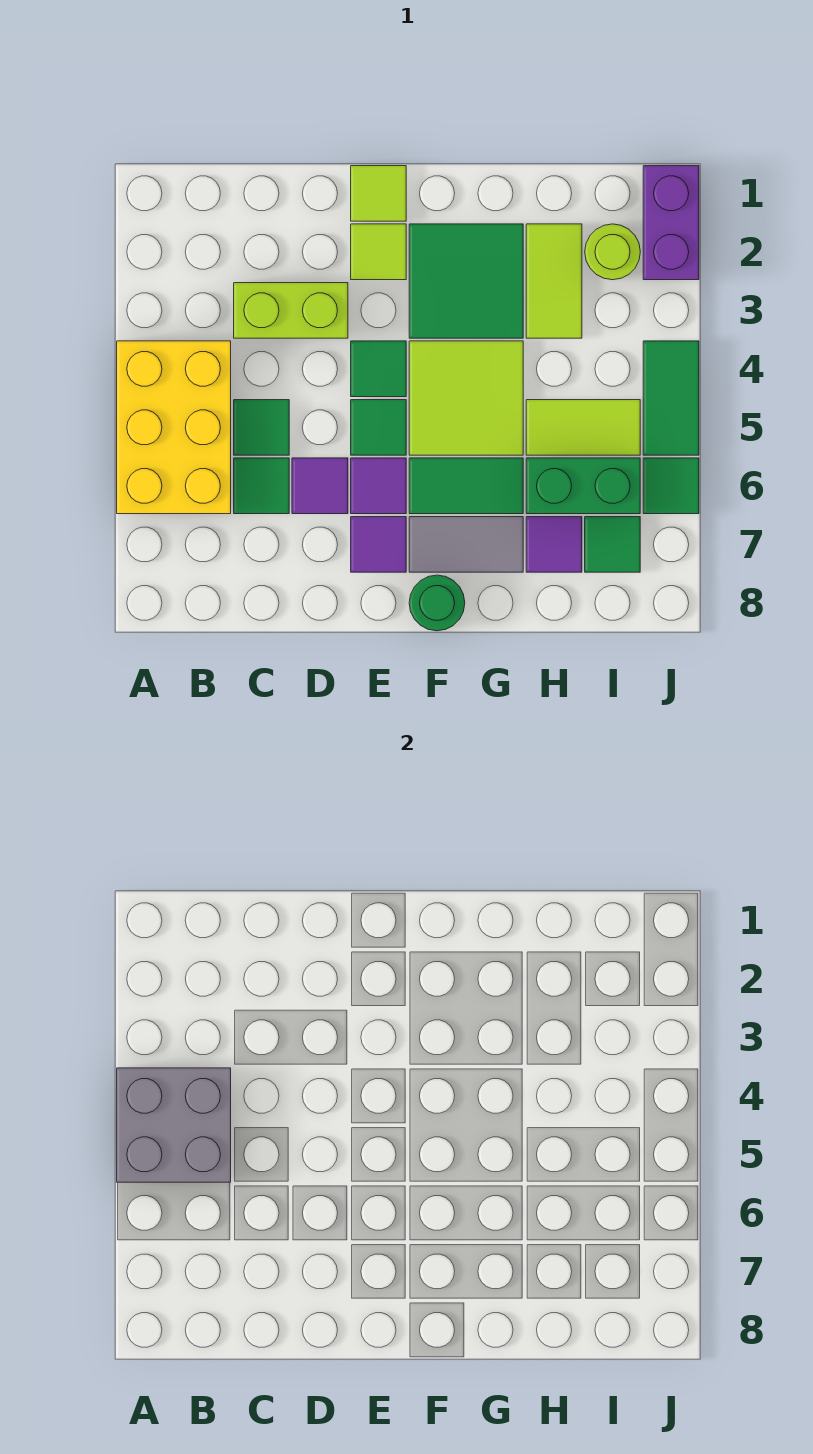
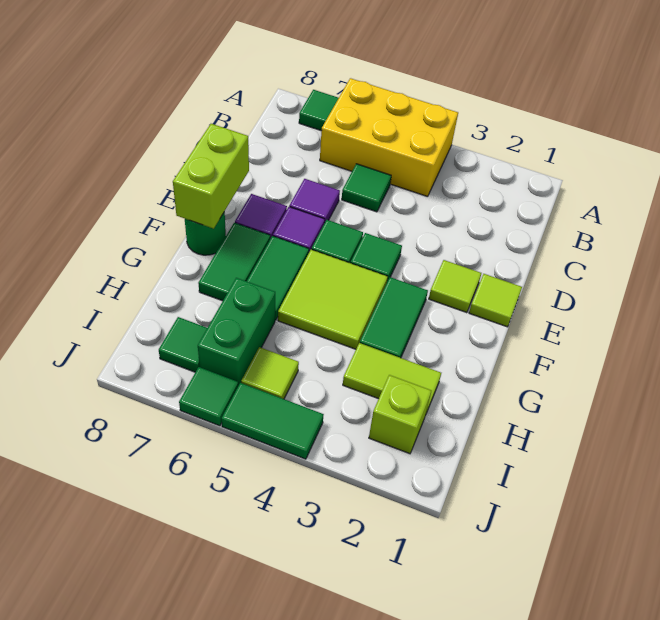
grey 2x2 brick [117,1068,231,1182] -> none
lime 1x2 brick [234,283,348,338] -> lime 1x2 brick moved to [173,124,249,229]
green 1x1 tile [234,458,289,514] -> green 1x1 tile moved to [299,90,339,131]
green 2x2 tile [409,224,523,338] -> green 1x2 tile [360,277,428,358]
grey 1x2 tile [409,517,523,572] -> green 1x2 tile [198,223,270,301]
lime 1x2 tile [526,400,640,455] -> lime 1x1 tile [241,347,299,399]
purple 1x1 tile [526,517,582,572] -> none
lime 1x1 round brick [585,224,640,280] -> lime 1x1 brick [369,375,431,454]
purple 1x2 brick [643,166,699,280] -> none

